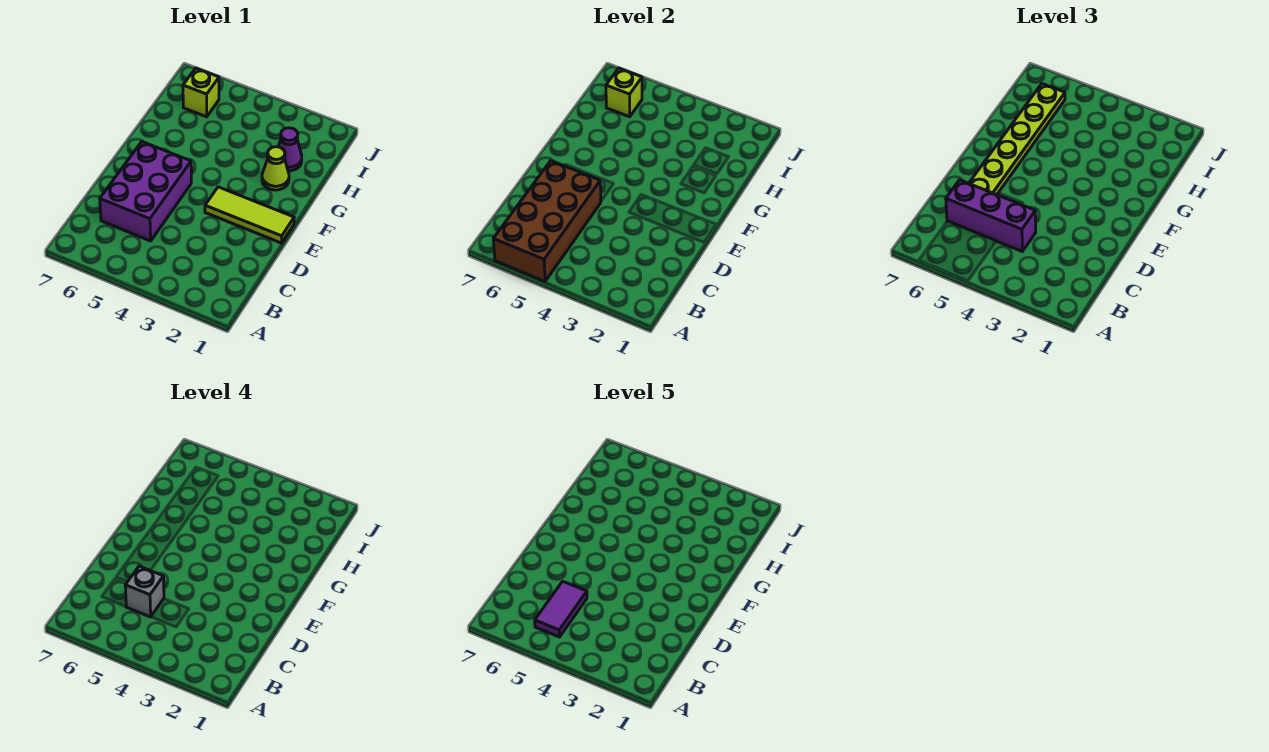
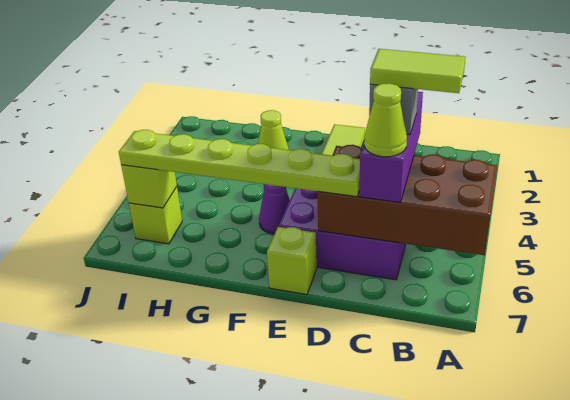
purple 1x2 tile [535,581,587,637] -> lime 1x2 tile [370,49,465,93]
none -> lime 1x1 cone [364,83,407,157]
none -> lime 1x1 brick [267,227,317,294]
purple 1x1 cone [278,128,302,171] -> purple 1x1 cone moved to [259,184,290,234]

